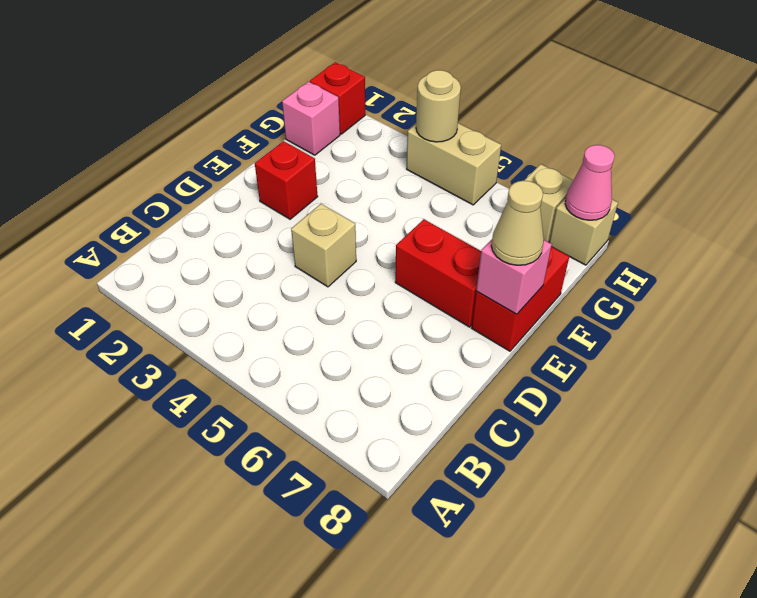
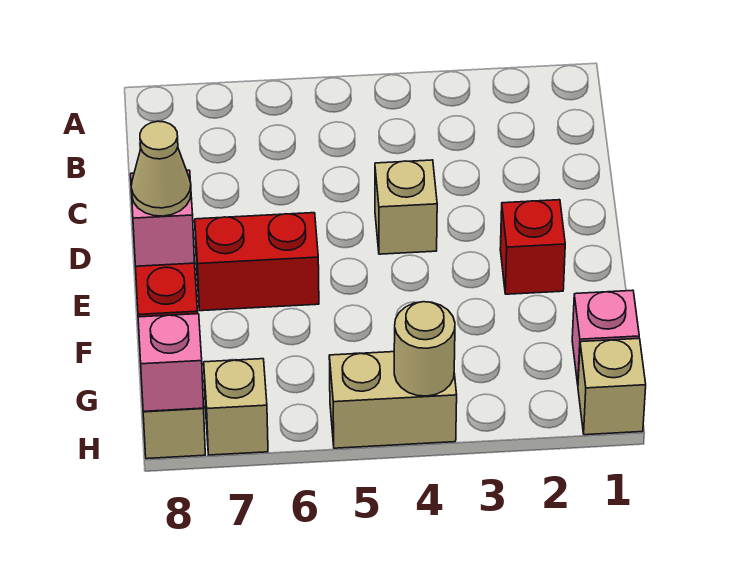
red 1x1 brick [310,62,365,134] -> tan 1x1 brick [578,338,646,435]
pink 1x1 cone [565,145,615,220] -> pink 1x1 brick [138,314,204,411]

